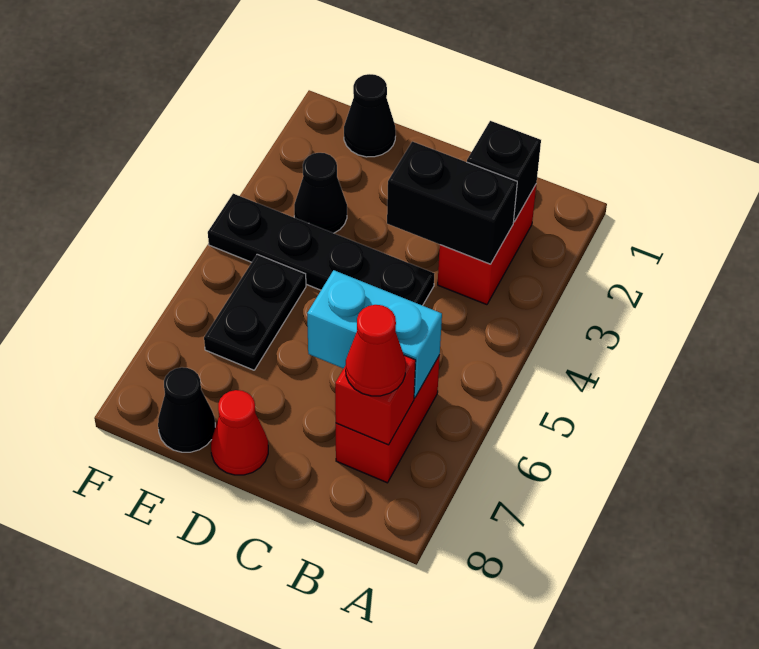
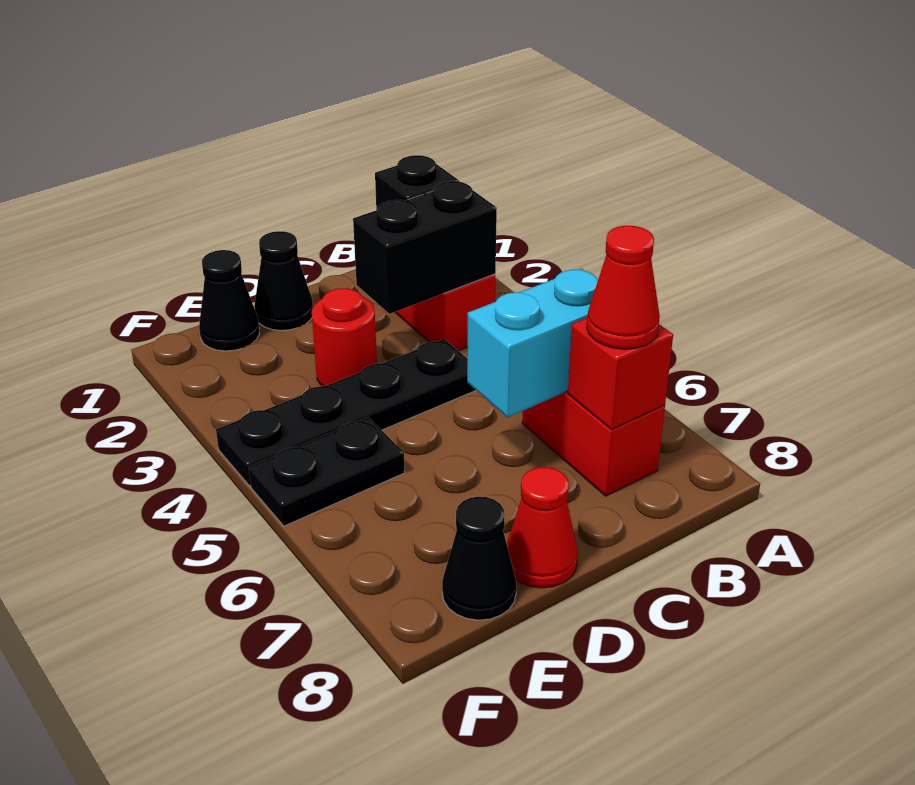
none -> red 1x1 round brick [312,288,377,386]
black 1x1 cone [294,153,347,233] -> black 1x1 cone moved to [255,231,313,330]
black 1x2 plate [204,254,306,370] -> black 1x2 plate turned to [249,417,405,526]

